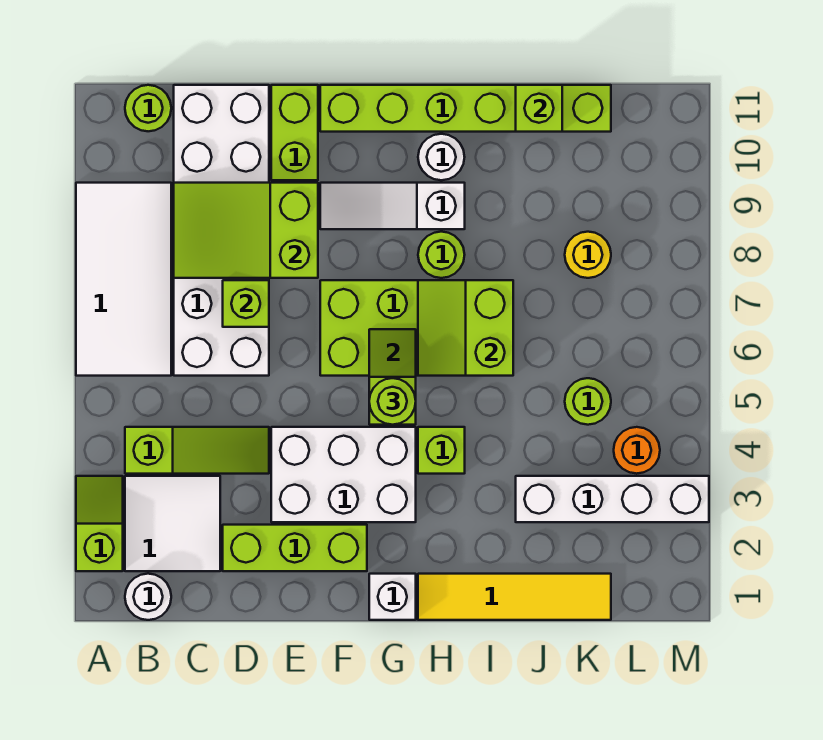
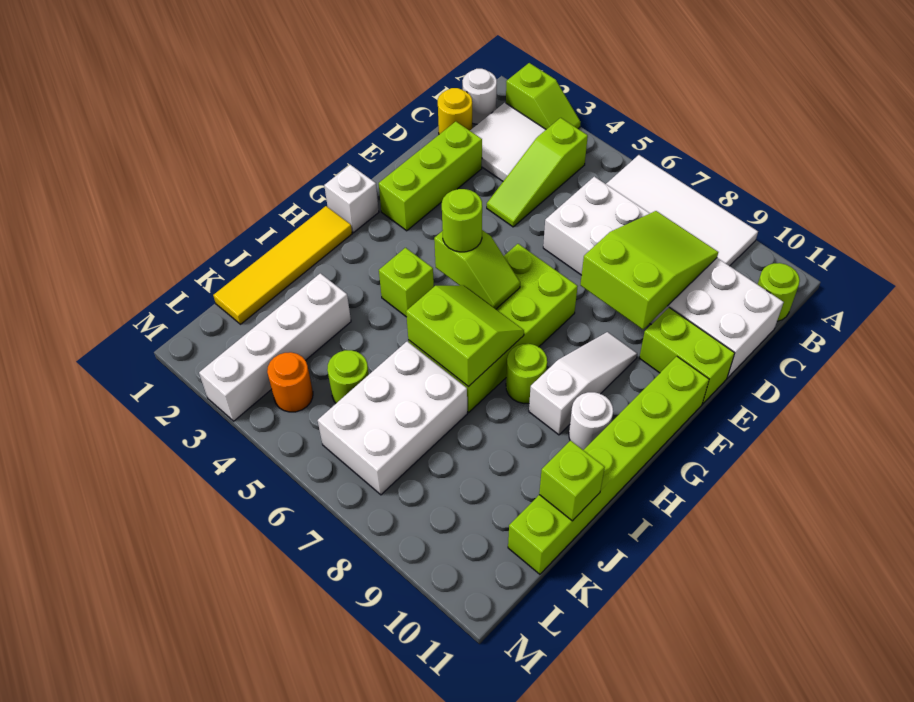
lime 1x1 brick [223,280,269,327] -> none
white 2x3 brick [271,427,416,522] -> white 2x3 brick moved to [318,341,467,495]
yellow 1x1 round brick [565,232,611,278] -> yellow 1x1 round brick moved to [438,88,472,134]

